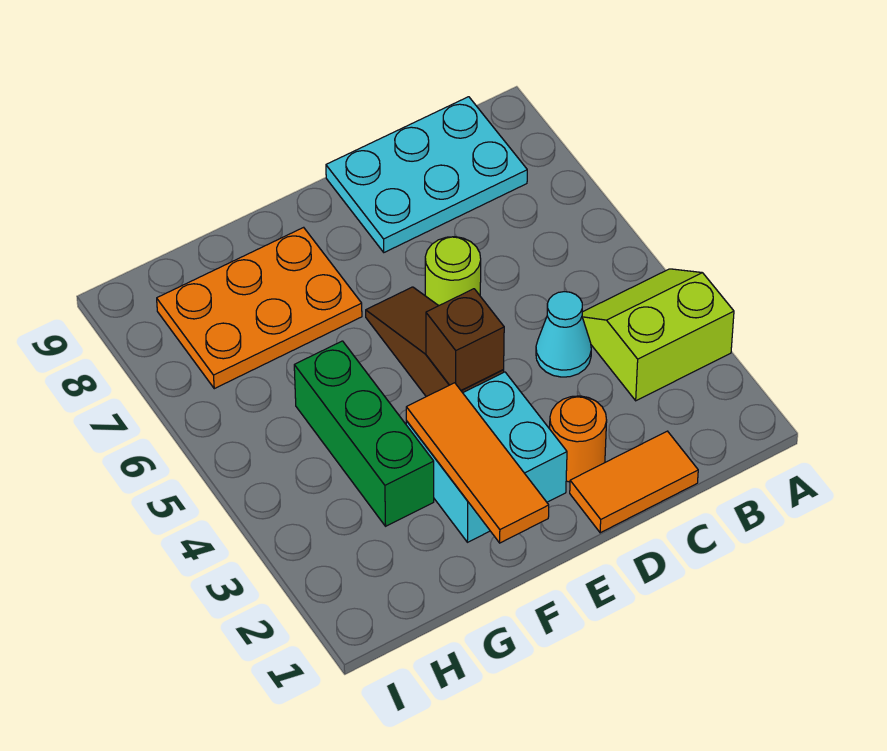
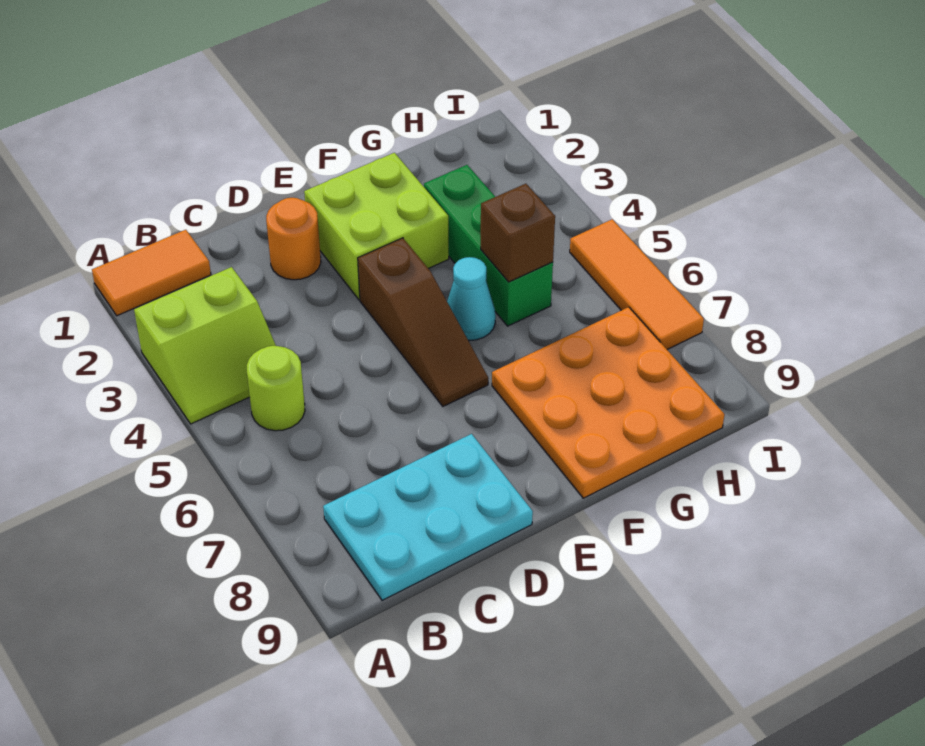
orange 1x2 tile [570,431,698,533] -> orange 1x2 tile moved to [92,230,211,316]
cyan 1x1 cone [536,292,591,377] -> cyan 1x1 cone moved to [447,257,496,341]
lime 1x1 round brick [425,237,481,306] -> lime 1x1 round brick moved to [247,346,305,431]
cyan 2x2 brick [406,372,567,542] -> lime 2x2 brick [304,153,449,300]
brown 1x1 brick [426,289,504,390] -> brown 1x1 brick moved to [481,184,555,282]
orange 1x3 tile [406,383,549,543] -> orange 1x3 tile moved to [570,219,704,349]
orange 2x3 plate [157,227,362,389] -> orange 3x3 plate [492,307,725,498]

